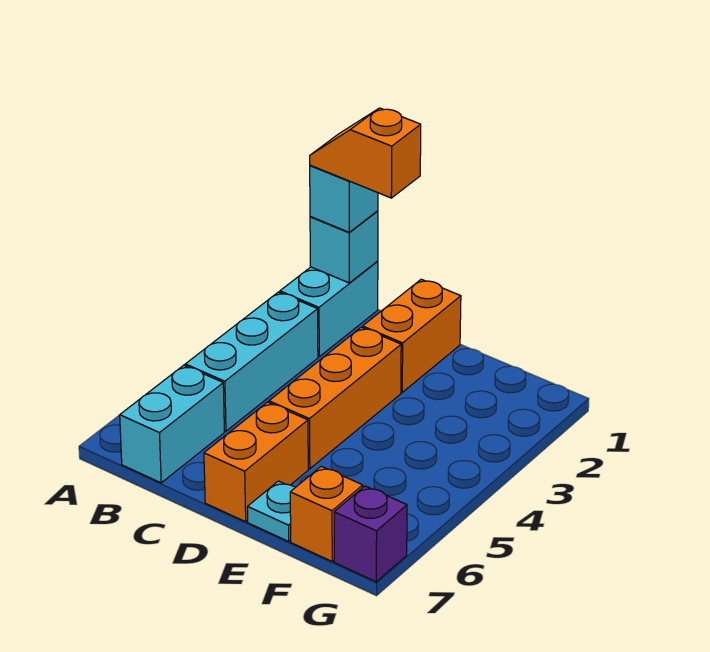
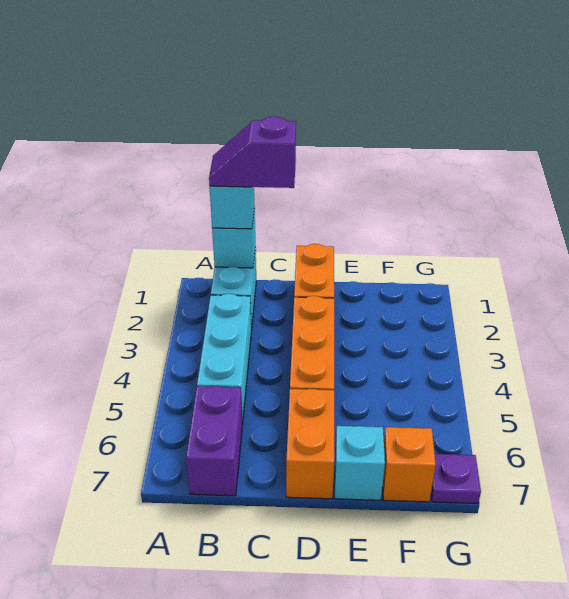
orange 1x2 slope [310,108,421,198] -> purple 1x2 slope [209,117,296,188]
cyan 1x2 brick [120,365,224,483] -> purple 1x2 brick [186,386,243,496]
cyan 1x1 plate [247,481,295,541] -> cyan 1x1 brick [335,426,385,500]
purple 1x1 brick [334,486,407,582] -> purple 1x1 plate [431,454,481,503]

